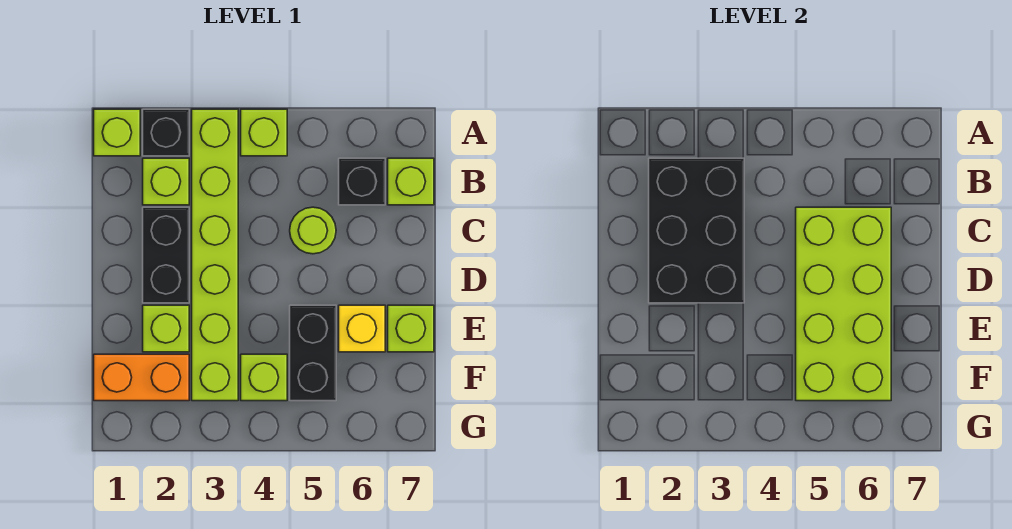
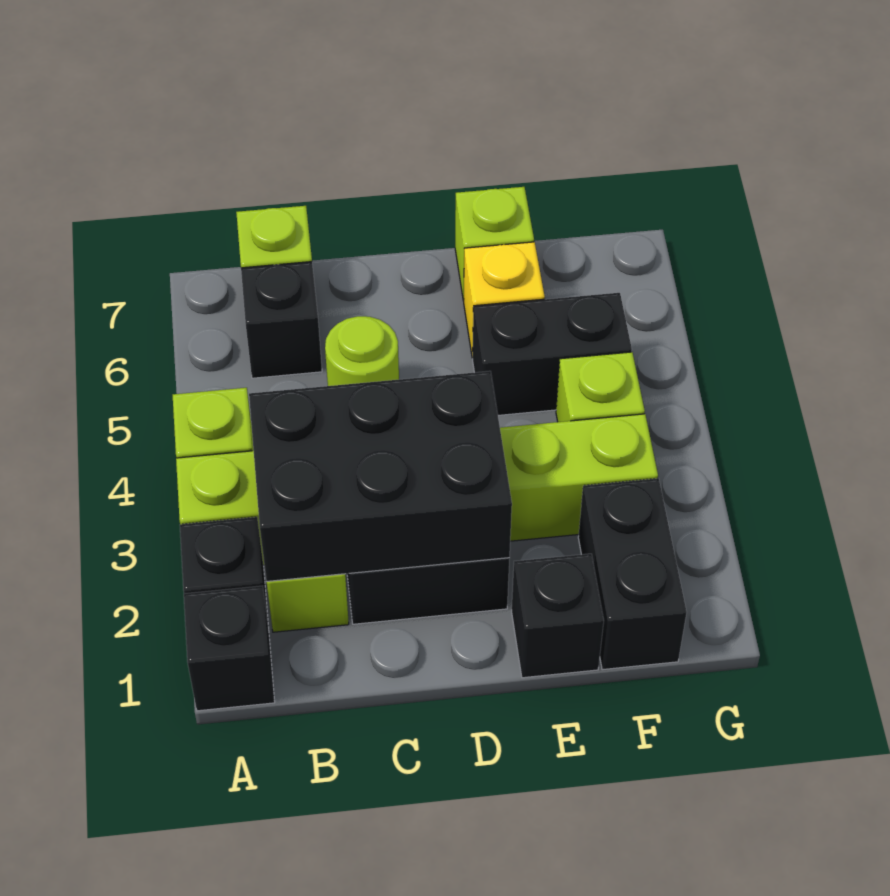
lime 1x1 brick [94,109,140,156] -> black 1x1 brick [184,586,275,711]
lime 2x4 brick [796,207,891,401] -> none
none -> black 1x1 brick [512,554,604,678]
lime 1x1 brick [143,305,189,352] -> none
orange 1x2 brick [94,354,189,401] -> black 1x2 brick [578,478,687,670]

